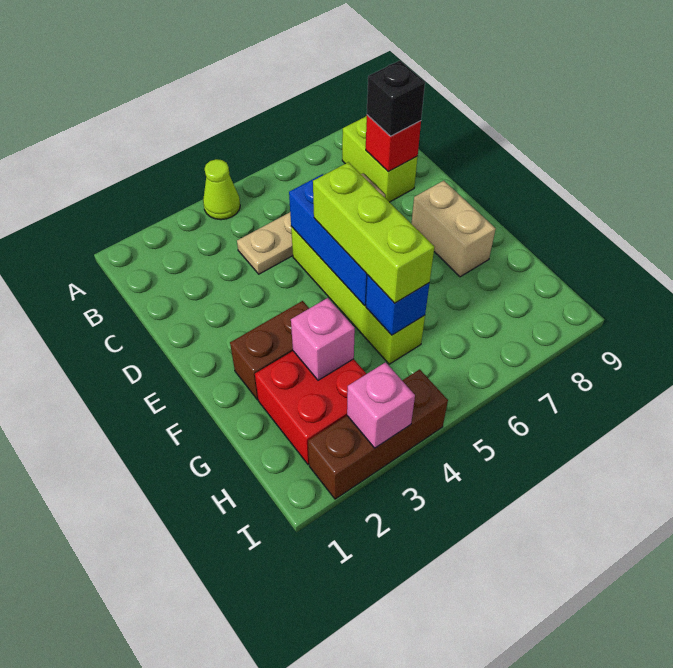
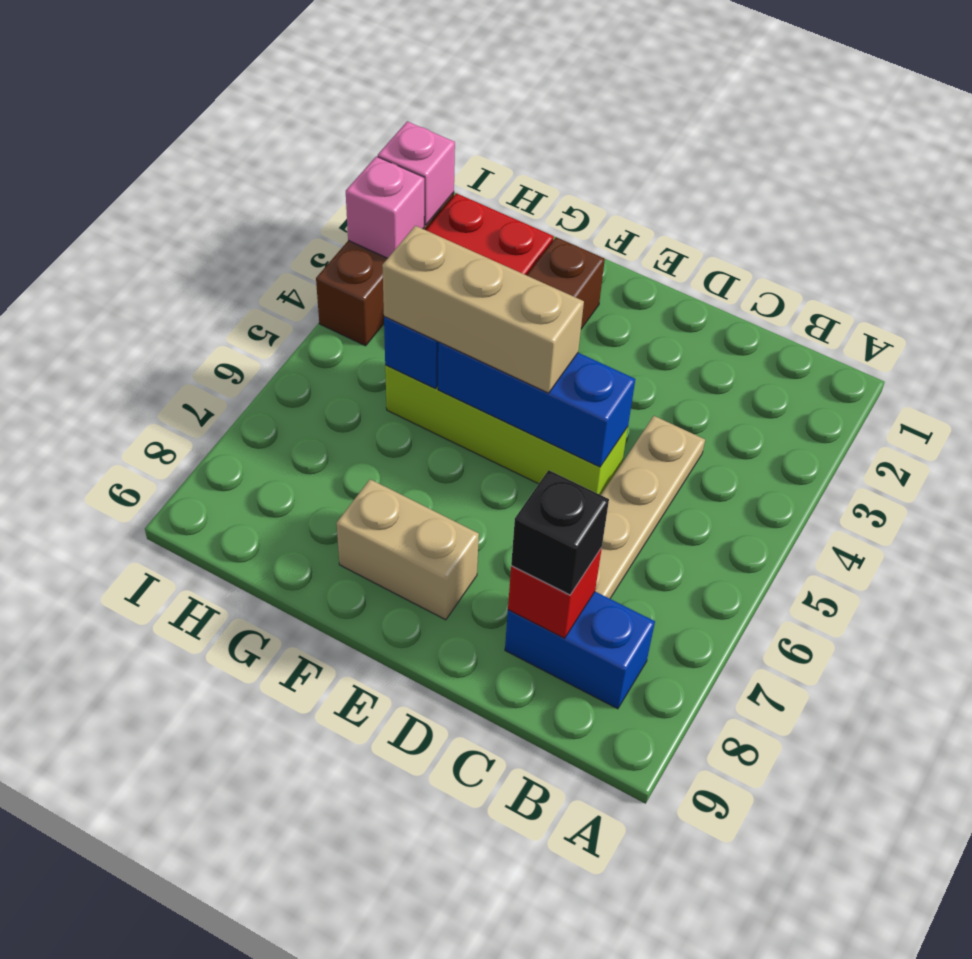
lime 1x1 cone [203,159,240,220] -> none
lime 1x2 brick [342,116,418,202] -> blue 1x2 brick [505,592,655,709]
lime 1x3 brick [313,162,434,303] -> tan 1x3 brick [382,226,584,393]
pink 1x1 brick [291,298,355,380] -> pink 1x1 brick moved to [378,121,455,225]

